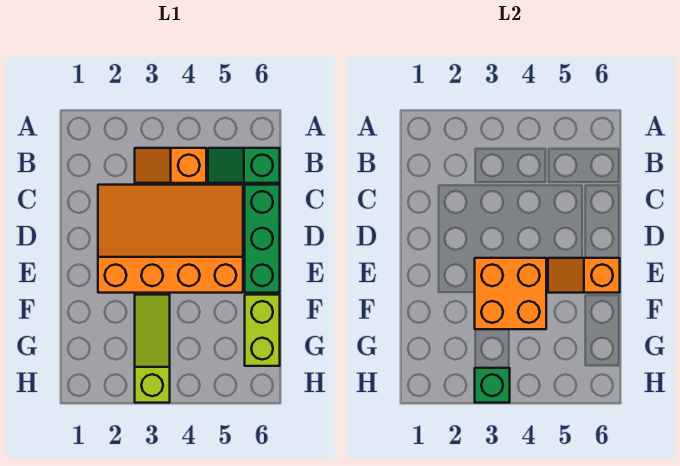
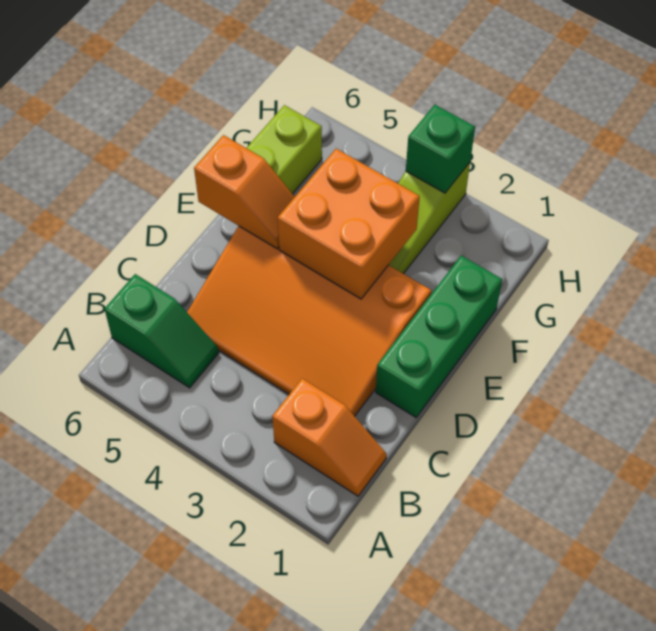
orange 1x2 slope [135,148,206,183] -> orange 1x2 slope moved to [272,379,387,496]
green 1x3 brick [245,185,280,293] -> green 1x3 brick moved to [376,256,502,417]

